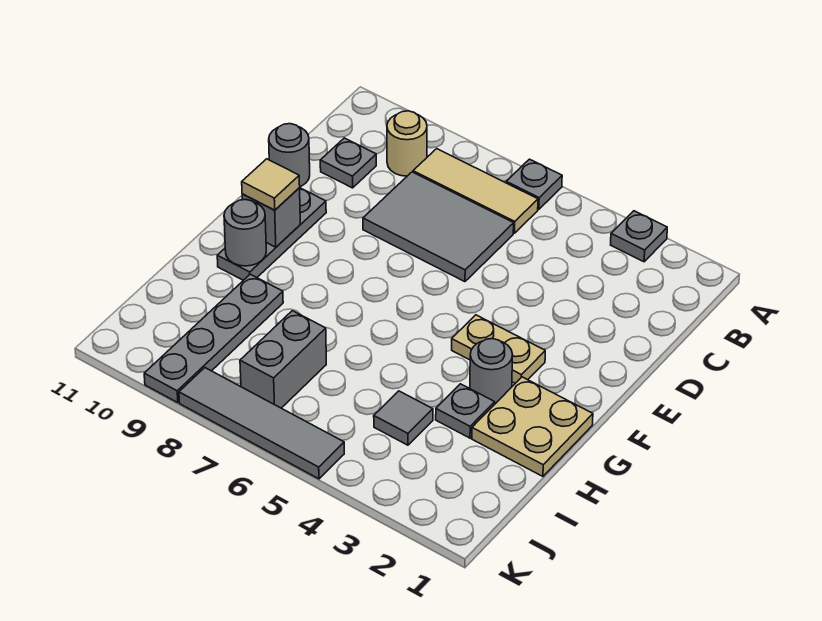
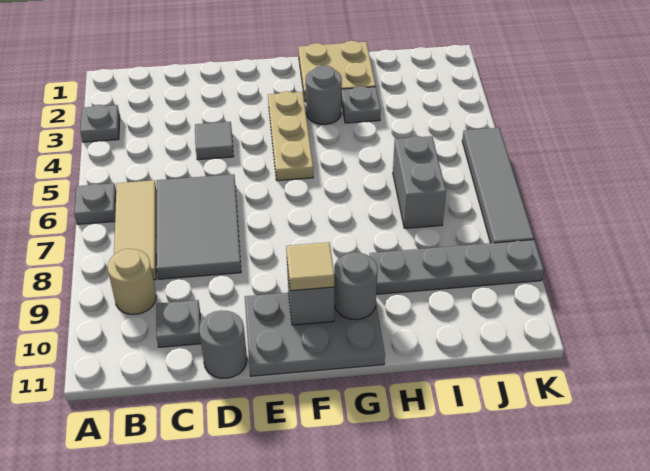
grey 1x3 plate [217,188,326,280] -> grey 2x3 plate [245,293,385,376]
tan 1x2 plate [452,315,545,383] -> tan 1x3 plate [268,91,313,181]
grey 1x1 tile [374,391,433,445] -> grey 1x1 tile moved to [195,122,234,160]
grey 1x2 brick [240,311,326,408] -> grey 1x2 brick turned to [393,136,446,228]

